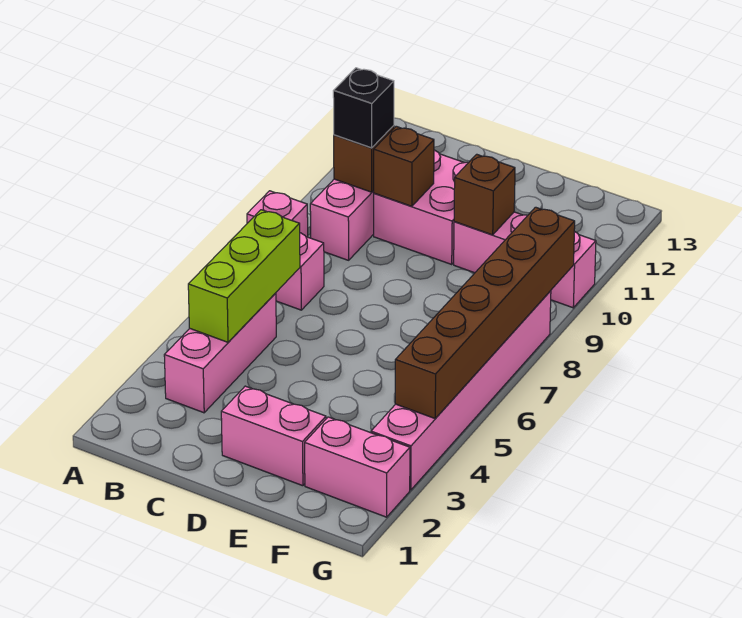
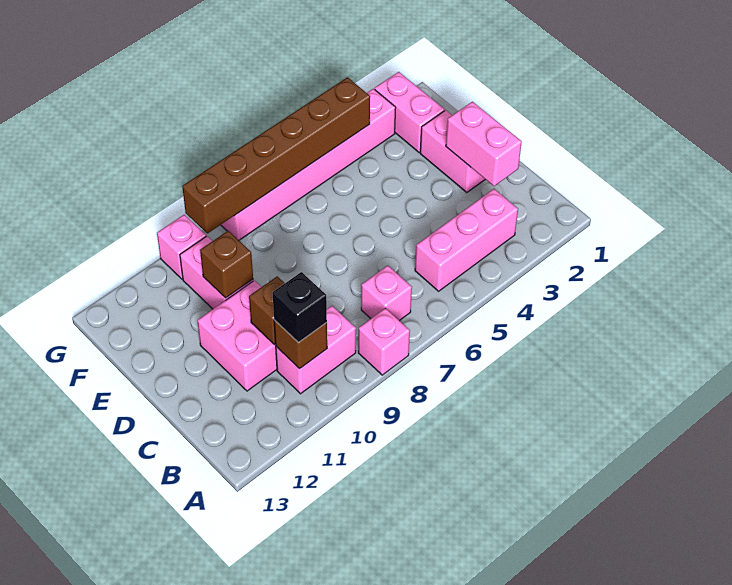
lime 1x3 brick [188,210,300,342] -> none
none -> pink 1x2 brick [446,102,522,186]

